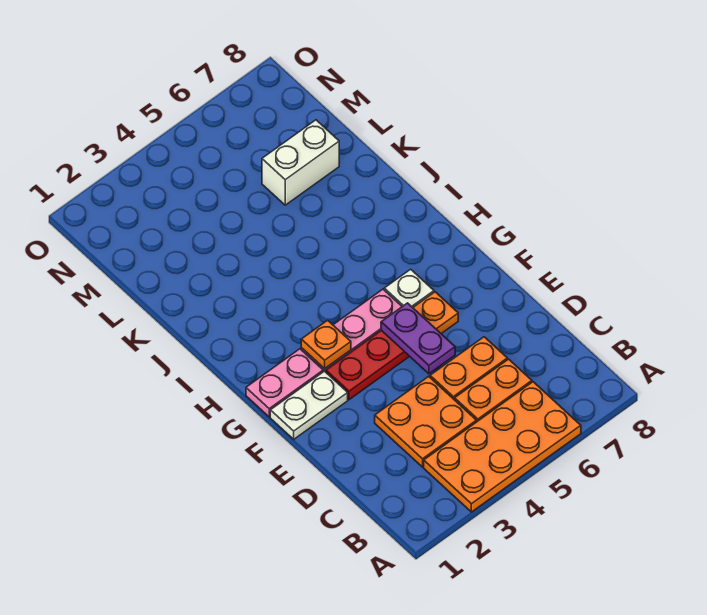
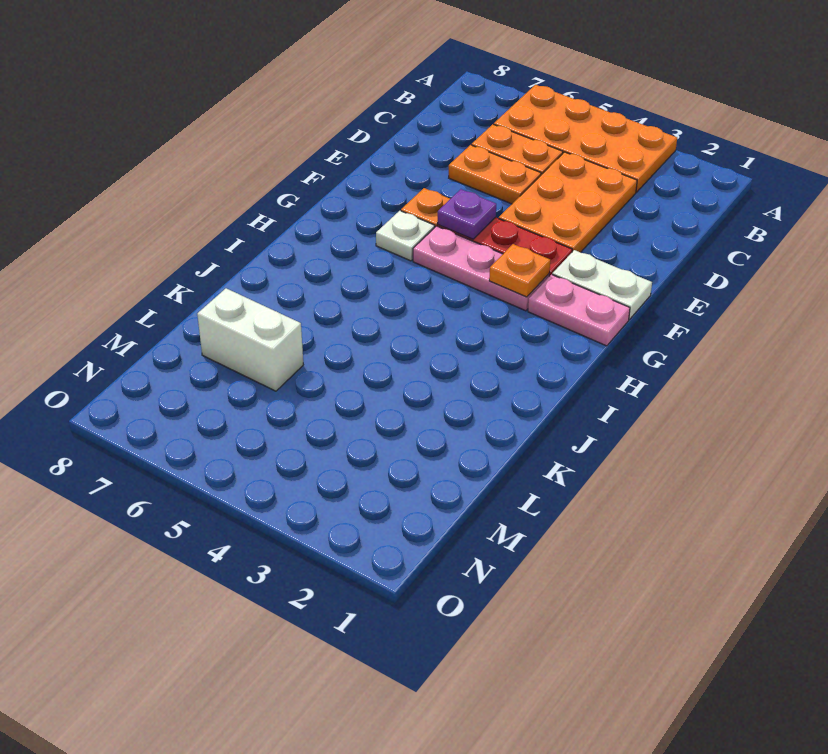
orange 2x2 plate [375,376,477,467] -> orange 2x3 plate [499,152,637,252]
purple 1x2 plate [381,303,455,374] -> purple 1x1 plate [438,189,496,239]

